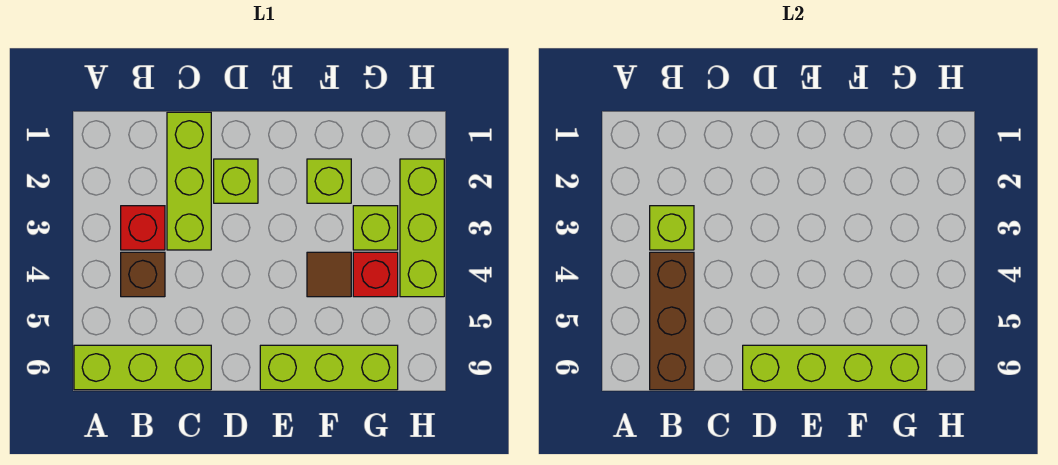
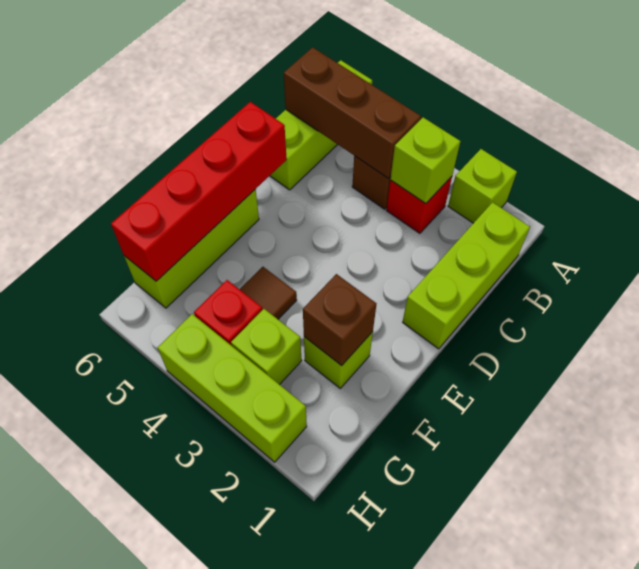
lime 1x3 brick [167,112,211,250] -> lime 1x3 brick turned to [403,202,530,349]
lime 1x1 brick [214,159,258,203] -> lime 1x1 brick moved to [448,149,517,223]
lime 1x4 brick [743,345,927,390] -> red 1x4 brick [111,102,287,281]
none -> brown 1x1 brick [303,274,377,366]

